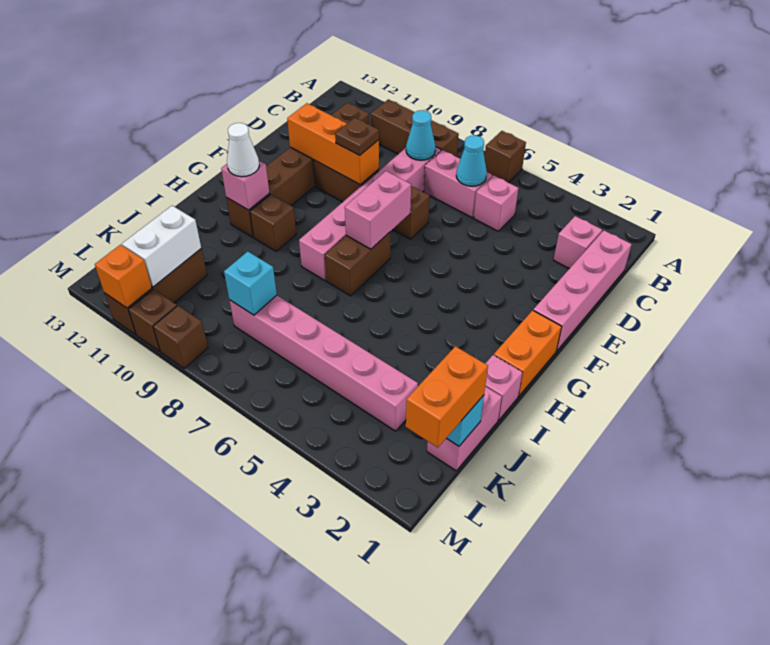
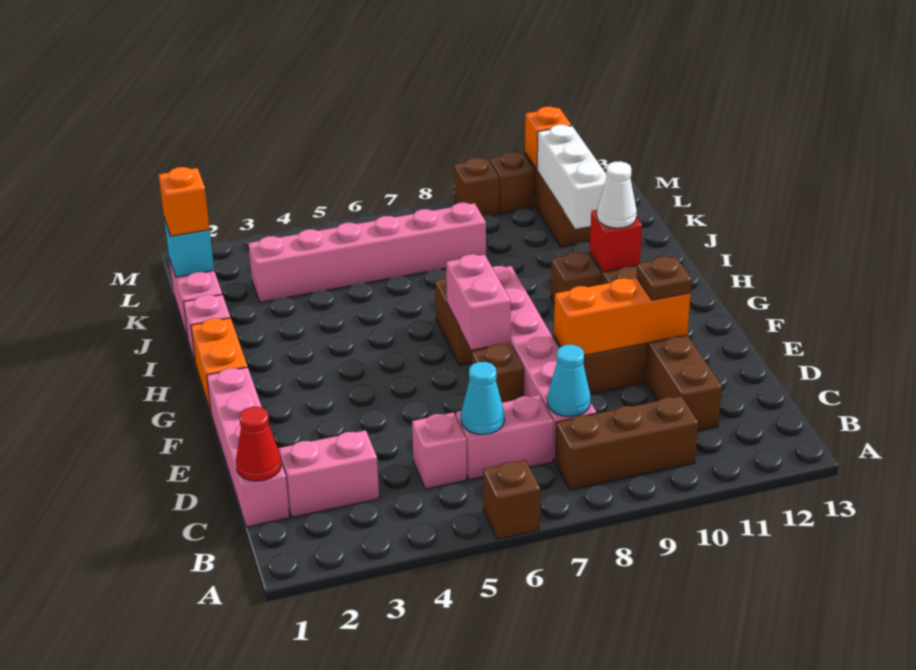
none -> red 1x1 cone [236,407,281,481]
pink 1x1 brick [554,216,602,269] -> pink 1x2 brick [278,430,379,517]
brown 1x1 plate [335,118,379,155] -> brown 1x1 plate moved to [637,256,692,300]
pink 1x1 brick [221,161,269,210] -> red 1x1 brick [590,210,642,272]
orange 1x2 brick [406,346,488,448] -> orange 1x1 brick [159,167,210,236]
cyan 1x1 brick [224,251,277,315] -> none
white 1x2 brick [122,206,201,287] -> white 1x3 brick [537,125,607,229]

